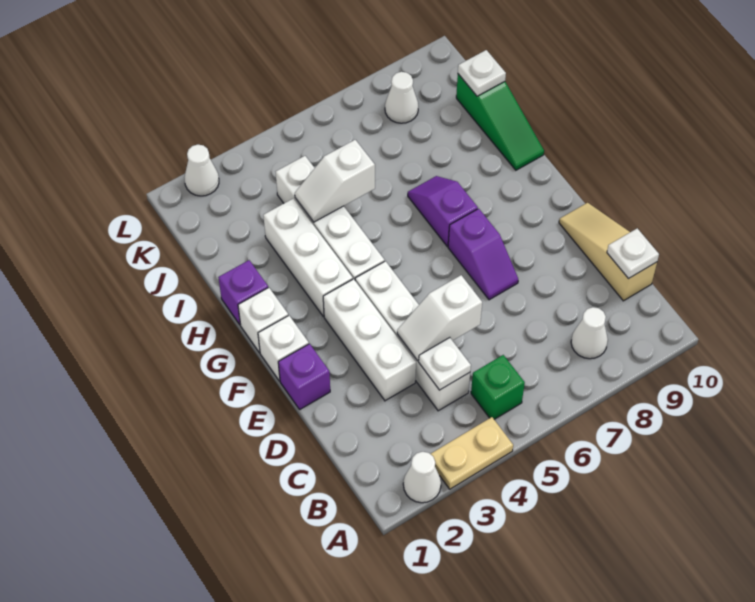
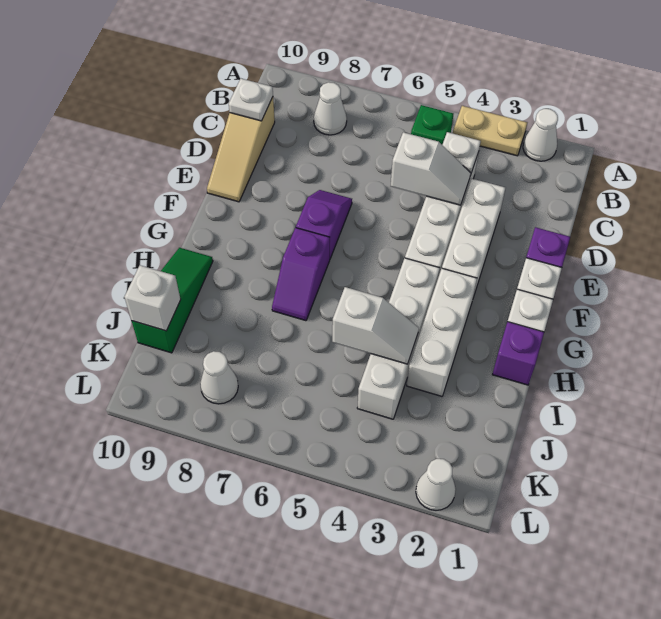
white 1x1 plate [458,50,506,96] -> white 1x1 brick [124,265,181,331]

